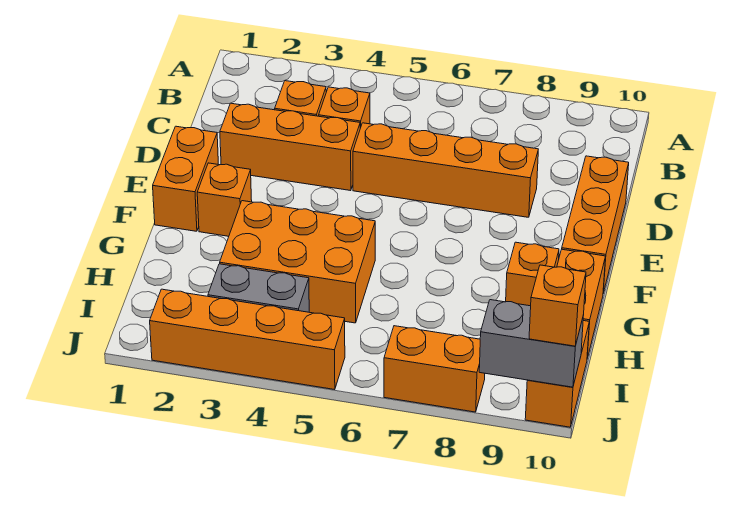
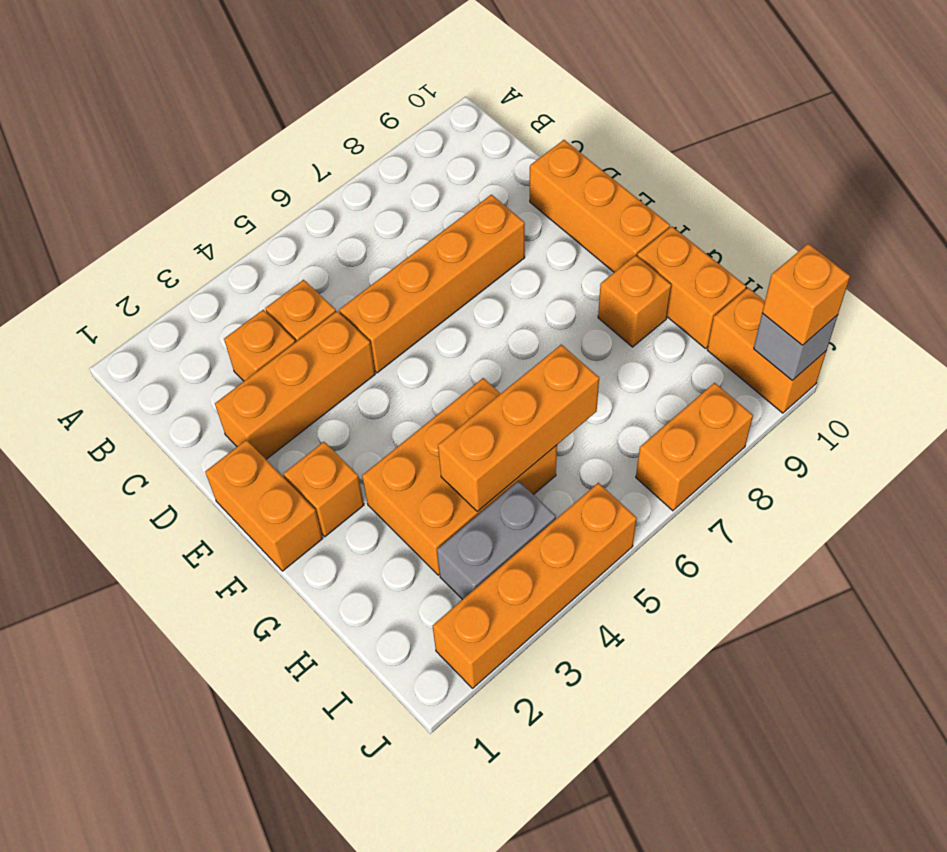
none -> orange 1x3 brick [438,345,599,512]
grey 1x2 brick [479,300,583,387] -> grey 1x1 brick [754,313,838,380]

